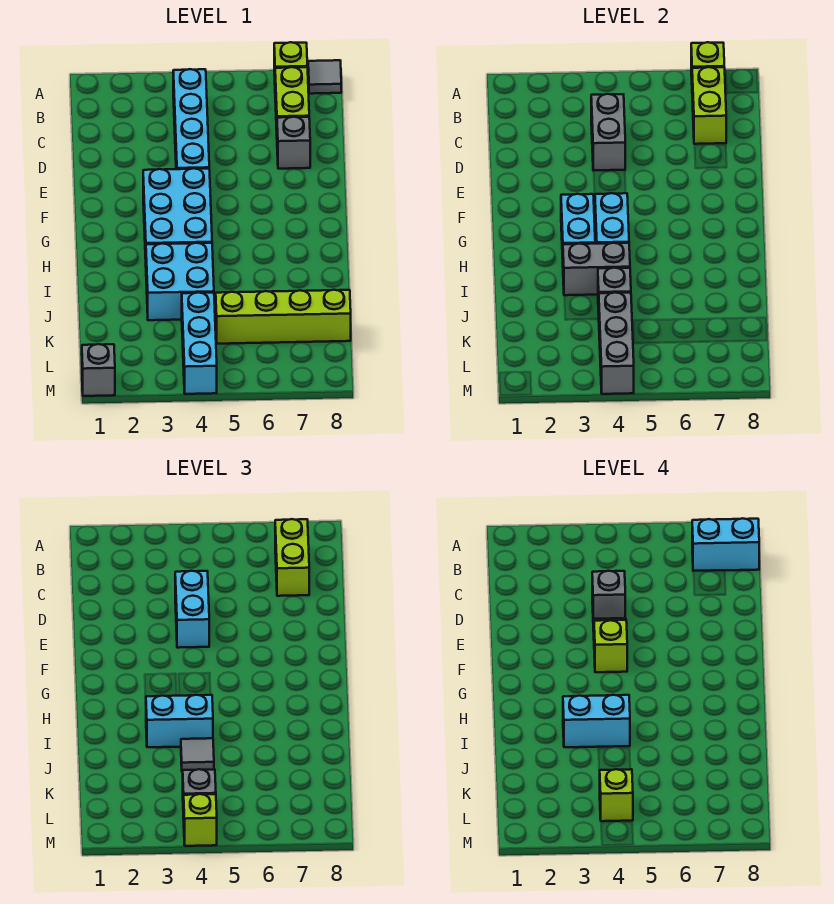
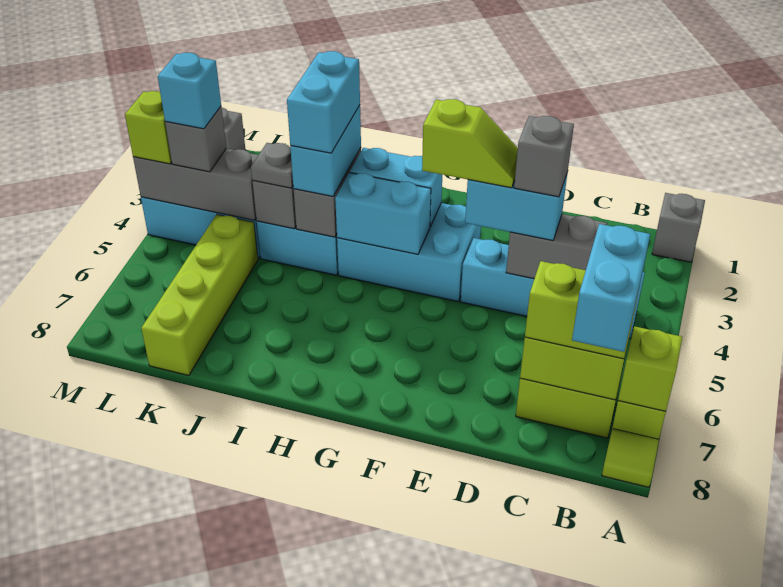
grey 1x1 tile [308,60,341,94] -> lime 1x1 tile [602,429,659,487]
grey 1x1 brick [277,117,310,169] -> grey 1x1 brick moved to [652,193,705,262]
grey 1x1 tile [181,738,214,772] -> grey 1x1 plate [251,143,293,188]
lime 1x1 brick [600,769,633,821] -> cyan 1x1 brick [158,53,221,129]

